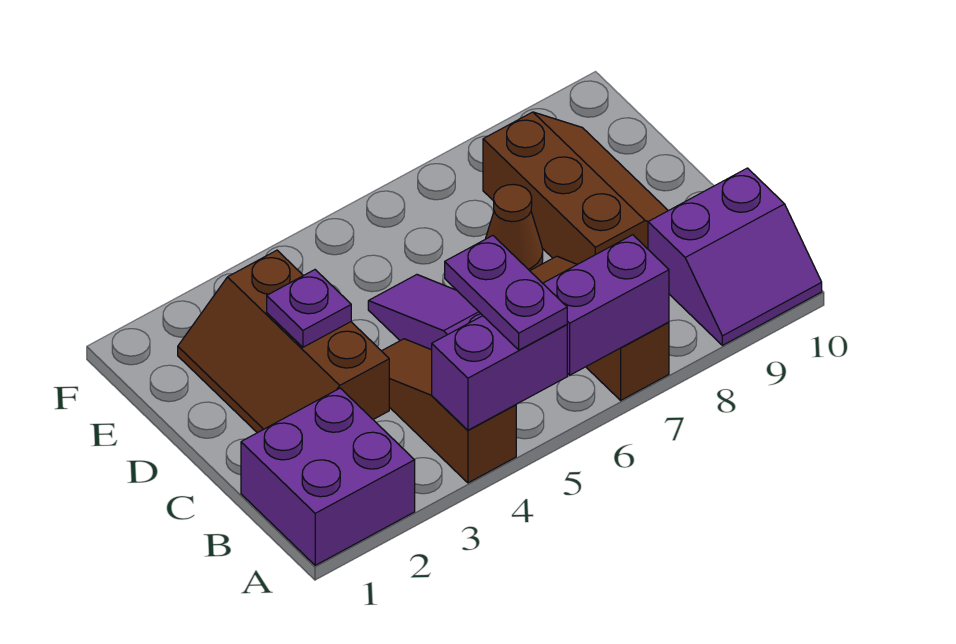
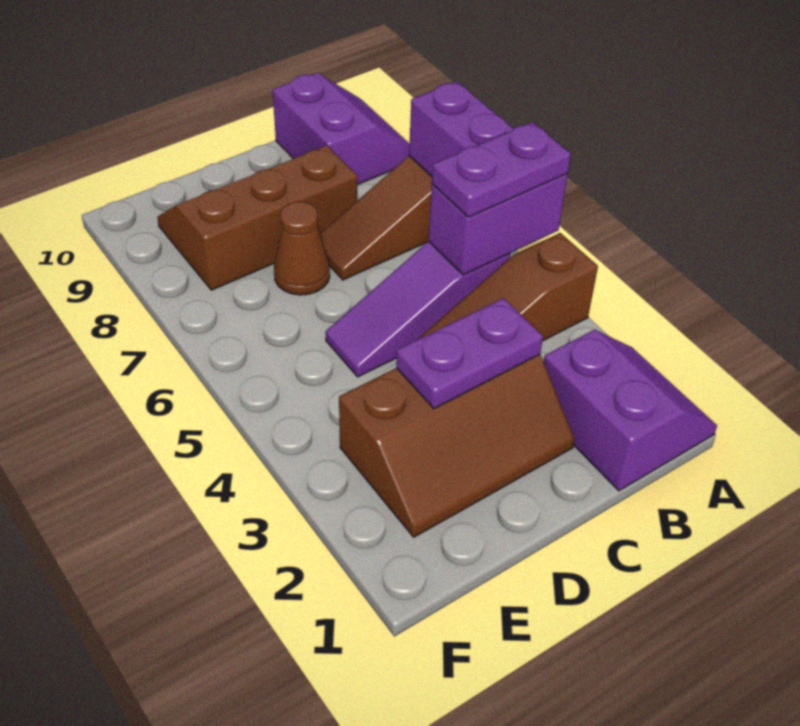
purple 2x2 brick [241,388,415,565] -> purple 2x2 slope [544,330,717,491]
purple 1x2 brick [432,316,567,430] -> purple 1x2 brick turned to [429,174,568,275]
purple 1x1 plate [267,270,351,347] -> purple 1x2 plate [396,298,543,409]

